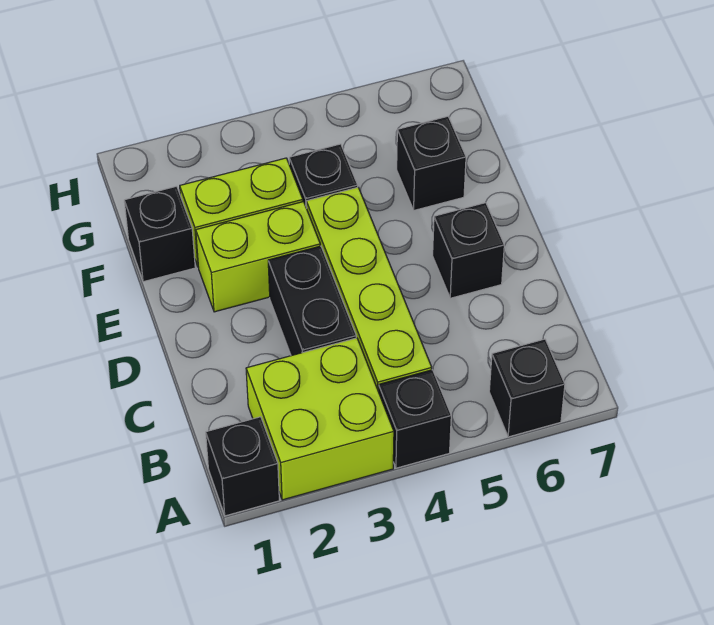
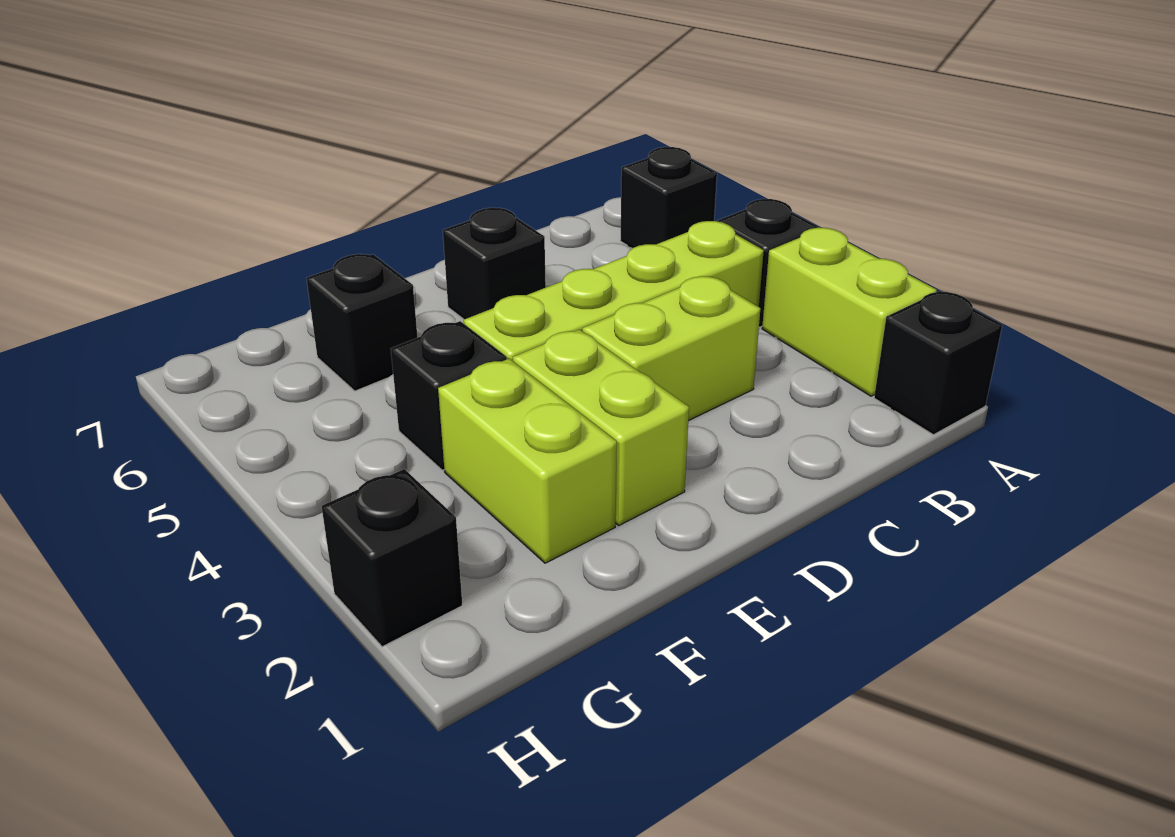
lime 2x2 brick [246,338,394,500] -> lime 1x2 brick [762,228,937,396]
black 1x2 brick [268,246,356,356] -> lime 1x2 brick [582,276,761,421]
black 1x1 brick [124,186,195,282] -> black 1x1 brick moved to [322,469,462,647]

